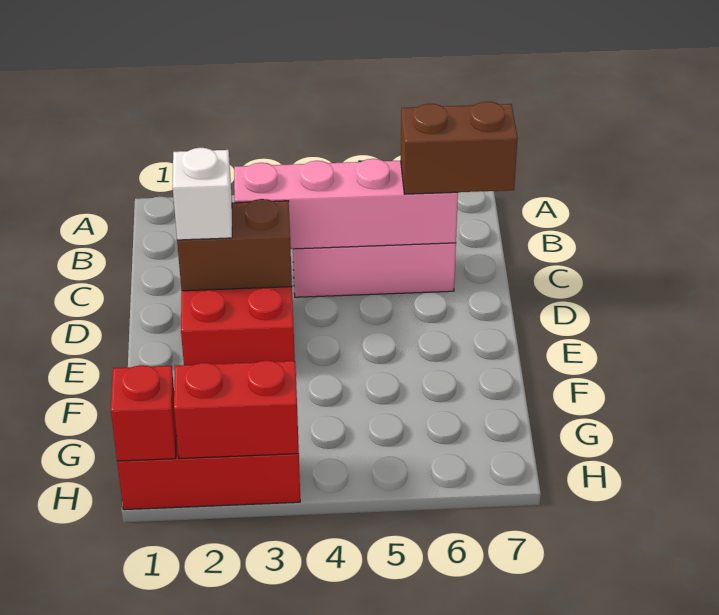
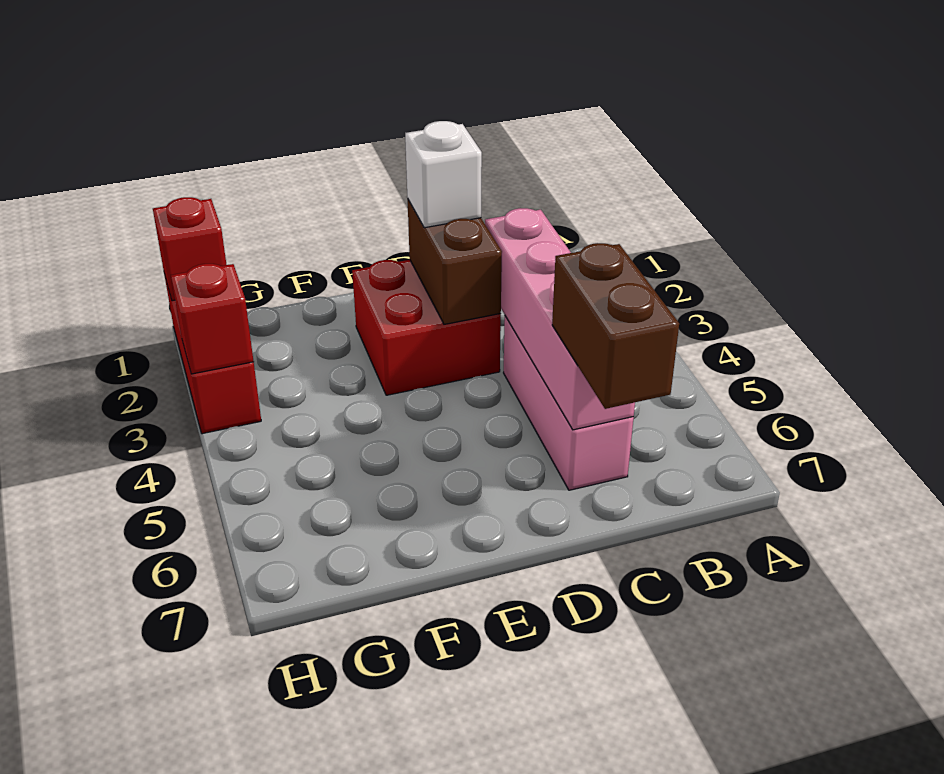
red 1x2 brick [174,360,299,459] -> red 1x1 brick [171,264,254,374]

